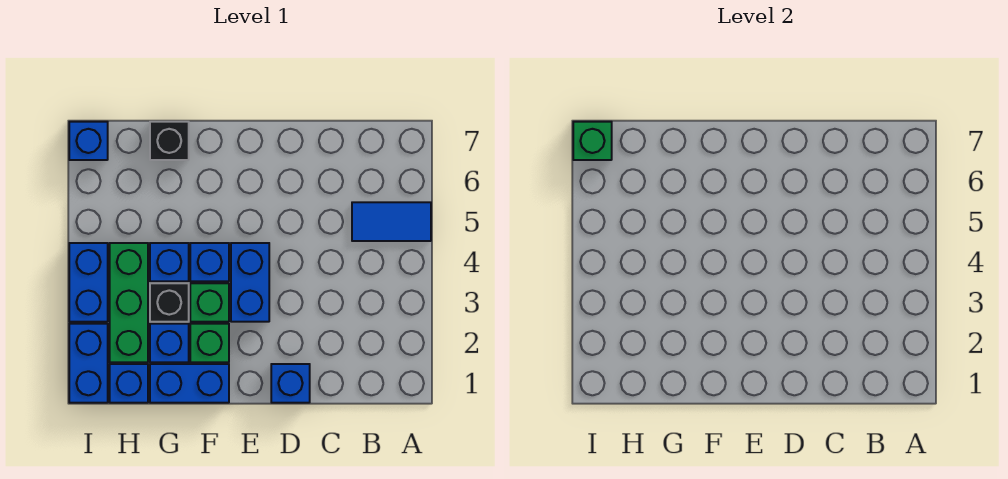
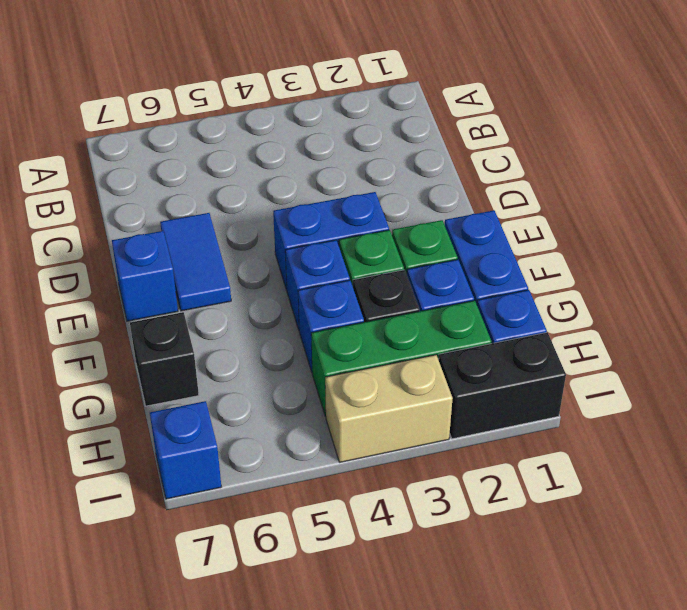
blue 1x2 tile [352,202,431,241] -> blue 1x2 tile moved to [160,213,231,311]
blue 1x1 brick [271,364,310,403] -> blue 1x1 brick moved to [112,231,178,321]
blue 1x2 brick [69,324,108,403] -> black 1x2 brick [439,332,566,439]
blue 1x2 brick [69,243,108,322] -> tan 1x2 brick [325,355,453,462]
green 1x1 brick [573,122,612,160] -> none

